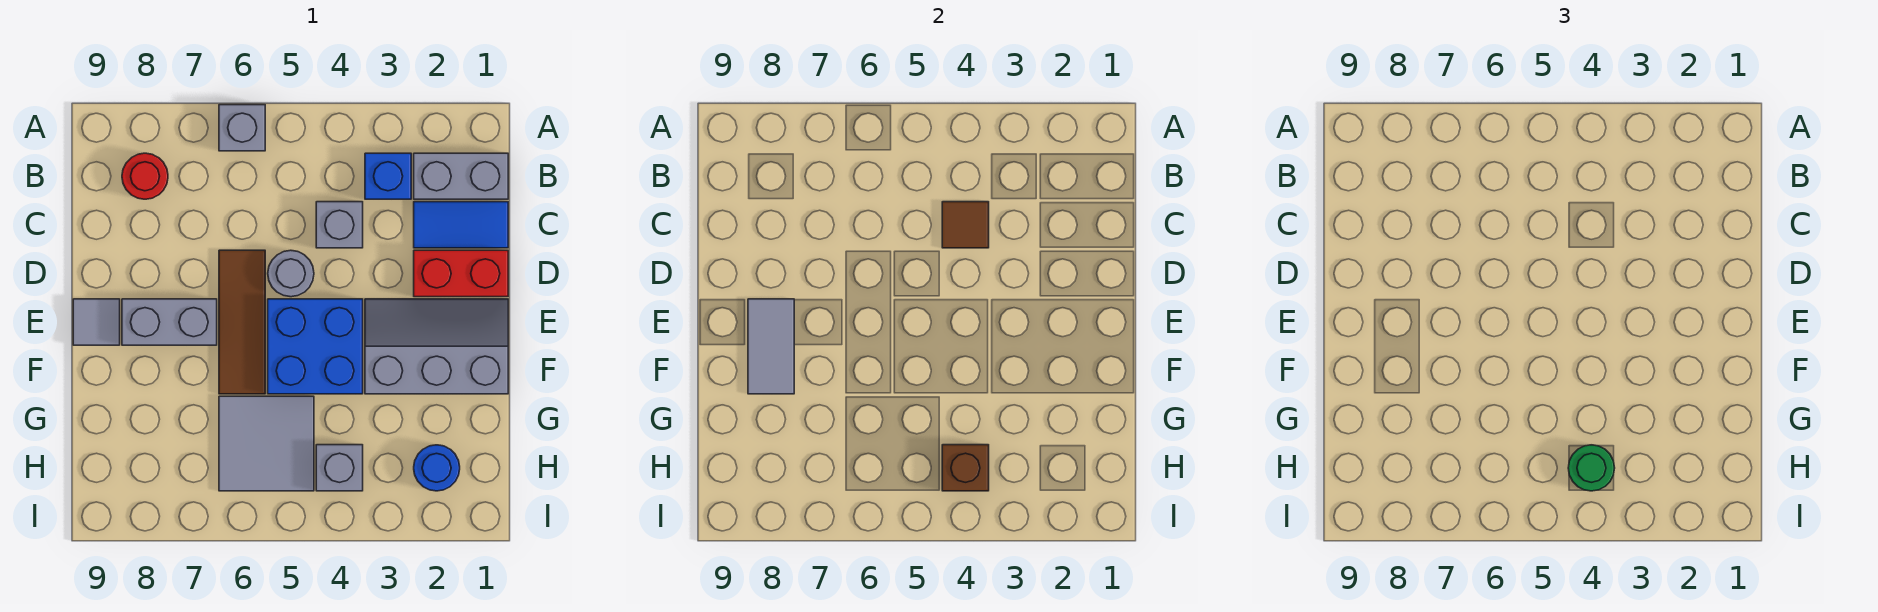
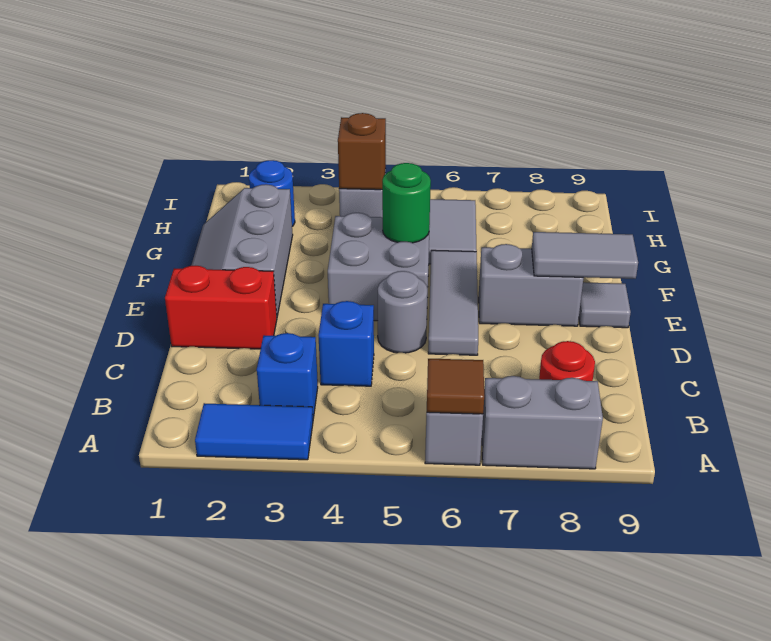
grey 1x2 brick [414,153,508,199] -> grey 1x2 brick moved to [482,376,603,469]
blue 1x2 tile [414,202,508,248] -> blue 1x2 tile moved to [195,403,313,460]
grey 1x1 brick [316,202,363,248] -> blue 1x1 brick [318,301,374,386]
brown 1x1 tile [942,202,989,248] -> brown 1x1 tile moved to [427,359,484,414]
brown 1x3 tile [219,250,265,394] -> grey 1x3 tile [428,250,478,355]
grey 2x3 slope [365,299,508,394] -> grey 2x3 slope turned to [191,184,293,316]
blue 2x2 brick [268,299,363,394] -> grey 2x2 brick [328,213,430,321]
grey 1x2 tile [748,299,794,394] -> grey 1x2 tile turned to [532,232,638,279]
green 1x1 round brick [1568,445,1615,491] -> green 1x1 round brick moved to [382,163,431,243]

